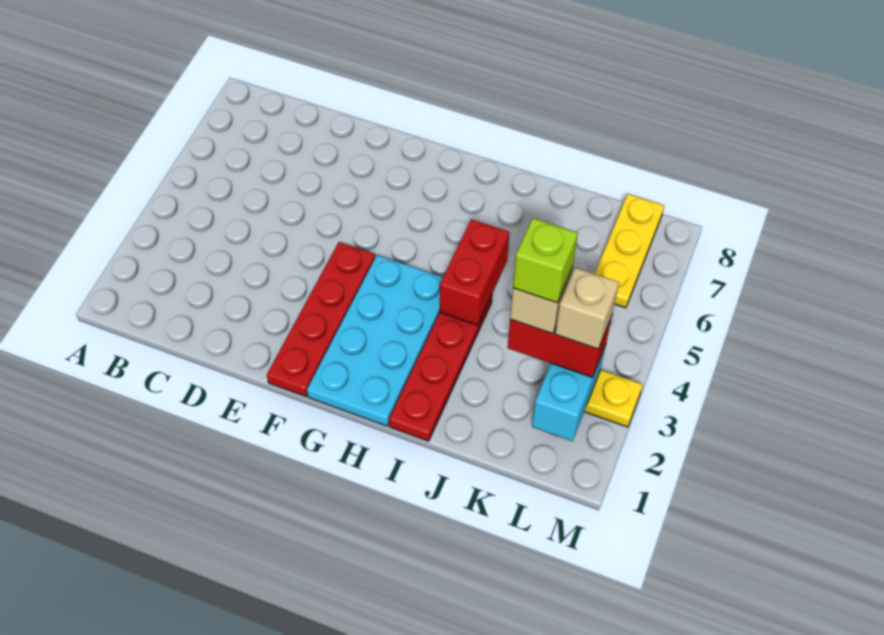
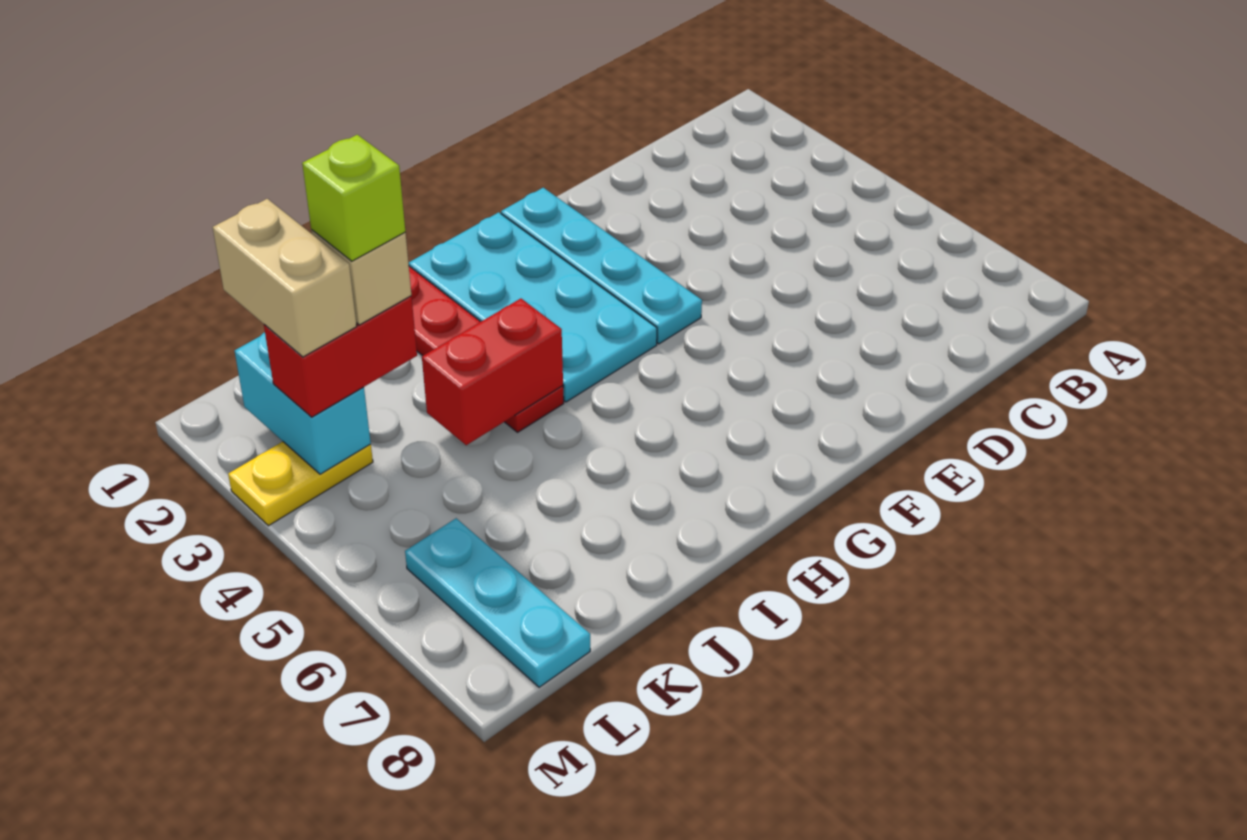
red 1x4 plate [267,242,375,397] -> cyan 1x4 plate [501,188,702,344]
red 1x2 brick [440,219,509,325] -> red 1x2 brick turned to [422,299,563,445]
tan 1x1 brick [555,268,619,349] -> tan 1x2 brick [213,199,357,357]
yellow 1x3 plate [595,194,664,308] -> cyan 1x3 plate [405,518,590,687]

